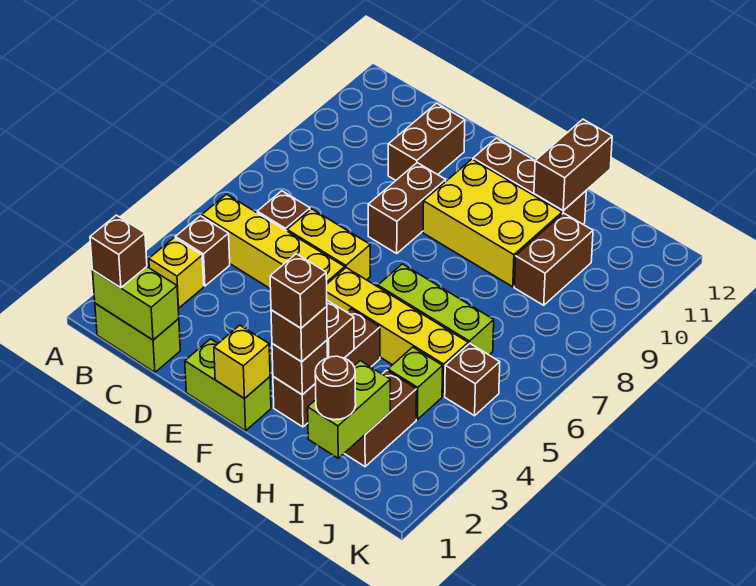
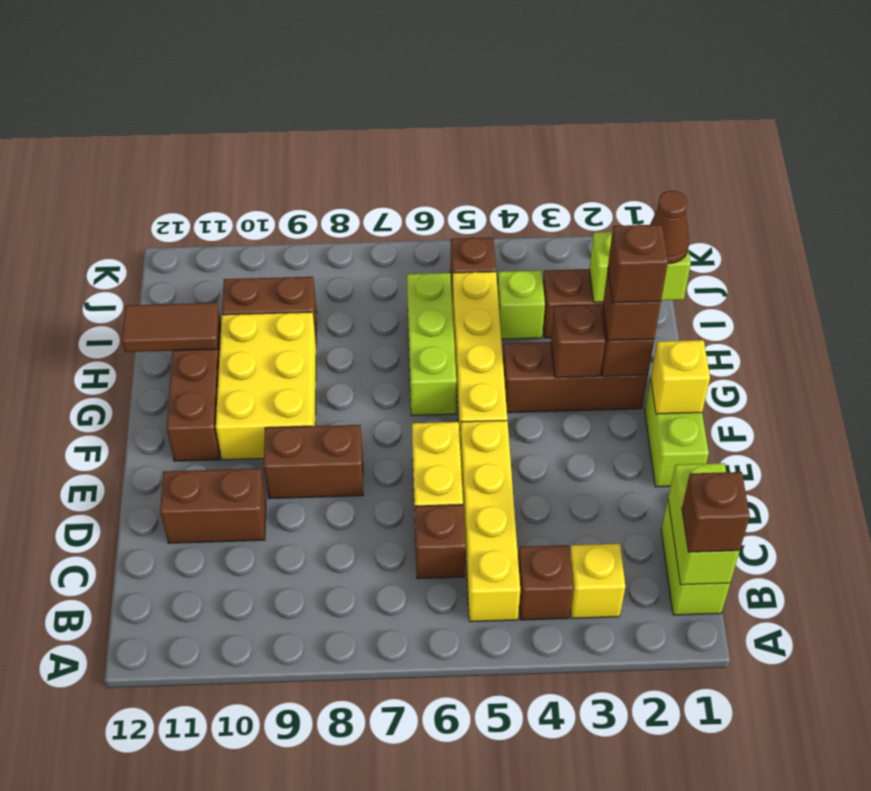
brown 1x2 brick [534,119,612,211] -> brown 1x2 tile [122,303,219,352]
brown 1x1 round brick [315,356,356,420] -> brown 1x1 cone [650,191,689,264]

